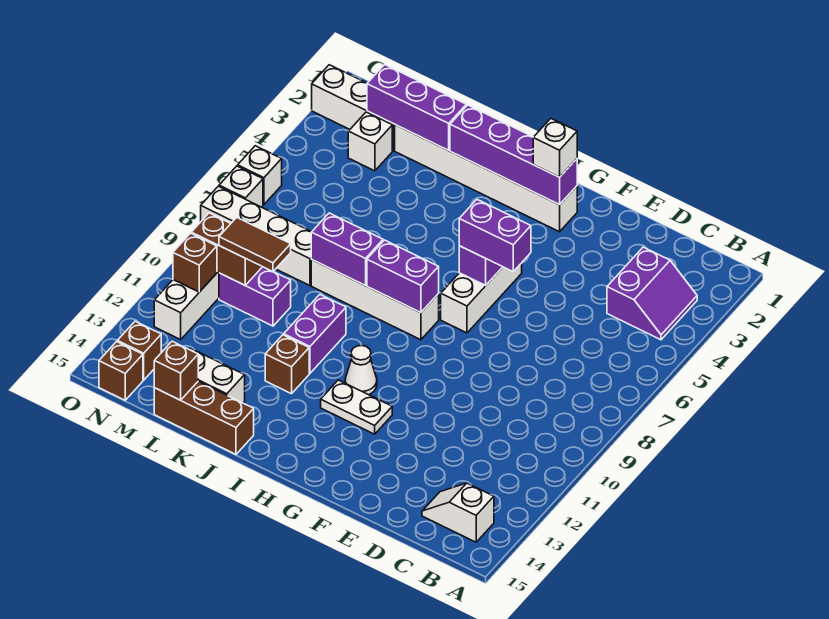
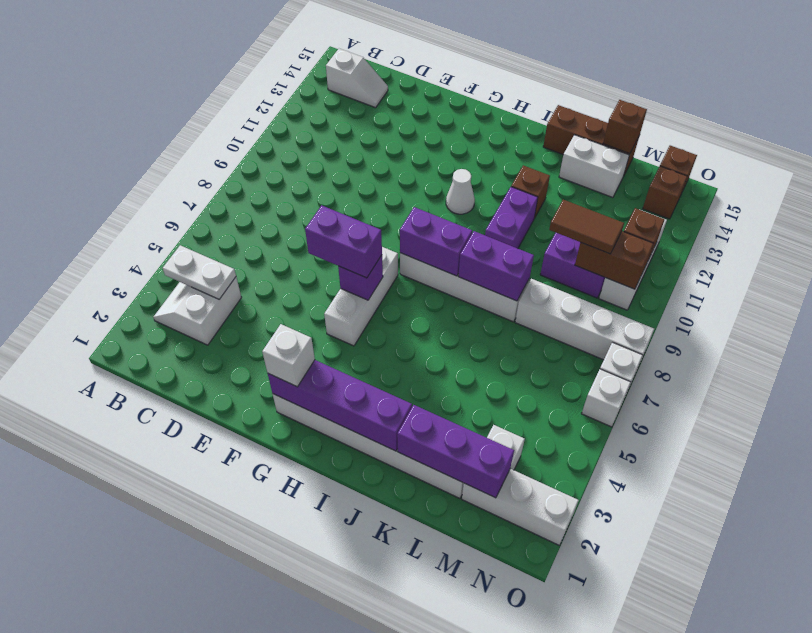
purple 2x2 slope [607,247,697,340] -> white 2x2 slope [153,277,242,345]
white 1x2 plate [321,380,392,434] -> white 1x2 plate moved to [163,245,236,299]

